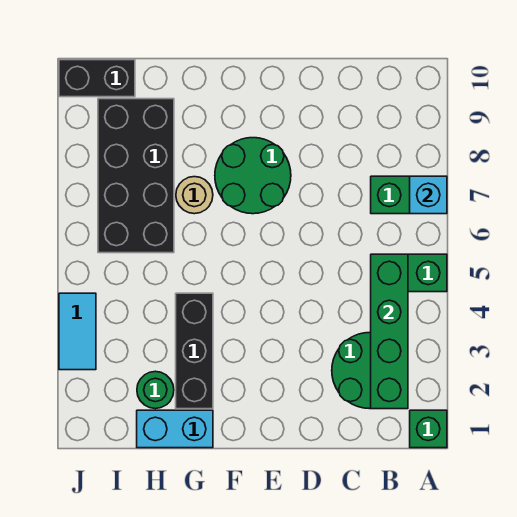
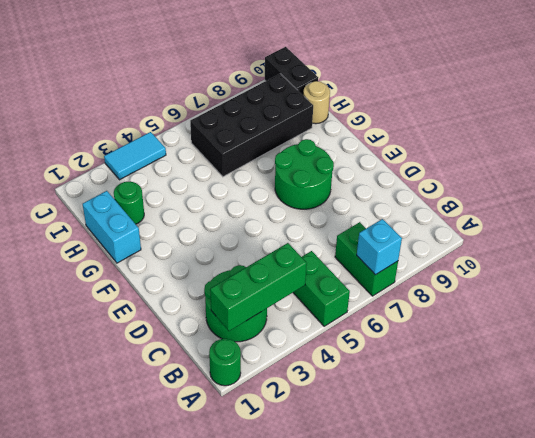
green 1x1 brick [410,410,447,448] -> green 1x1 round brick [209,339,241,386]
green 1x4 brick [371,254,408,409] -> green 1x3 brick [210,243,307,331]
black 1x3 brick [176,293,213,409] -> none
tan 1x1 round brick [176,177,213,214] -> tan 1x1 round brick moved to [303,81,330,124]

